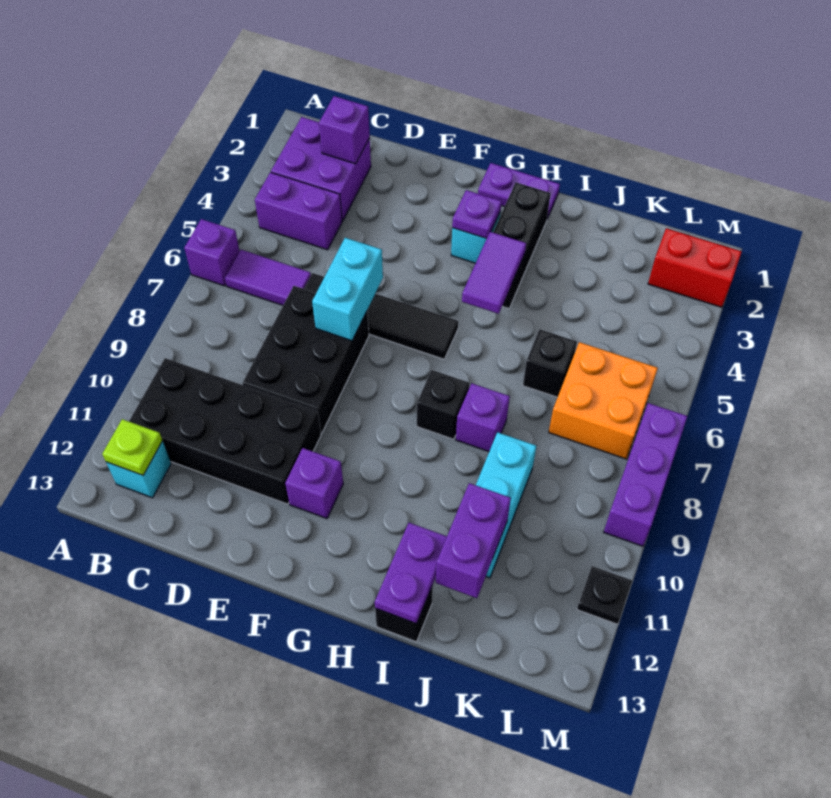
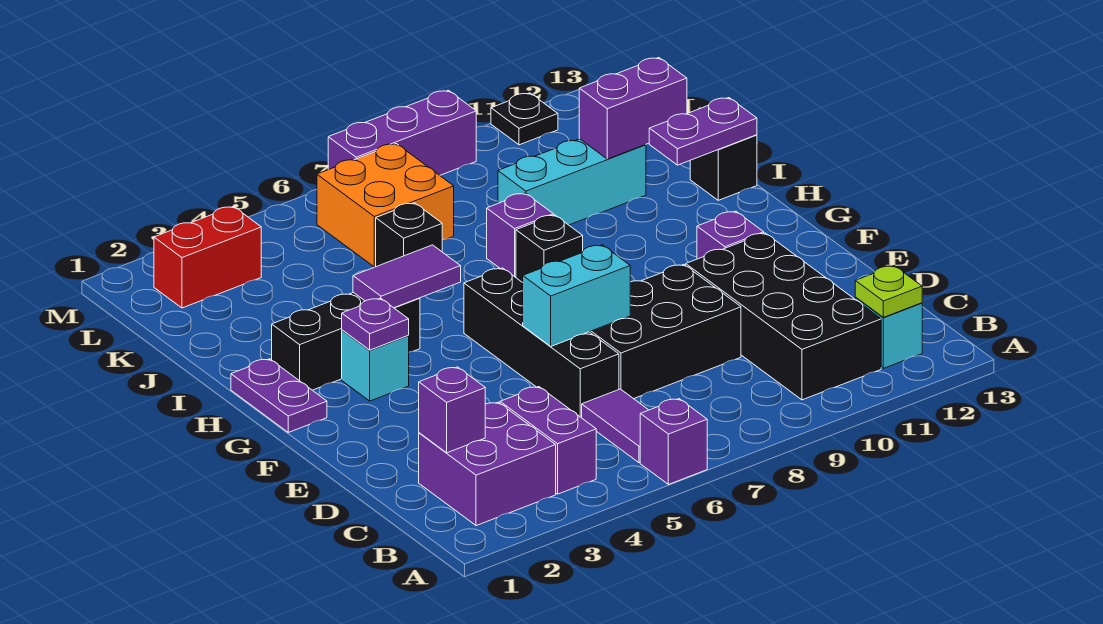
black 1x4 tile [304,273,458,359] -> black 1x4 brick [464,268,619,418]
red 1x2 brick [648,228,742,307] -> red 1x2 brick turned to [154,206,261,308]

